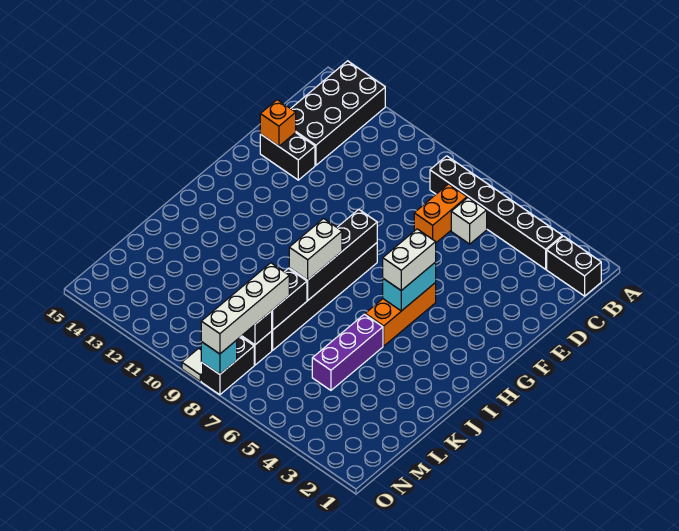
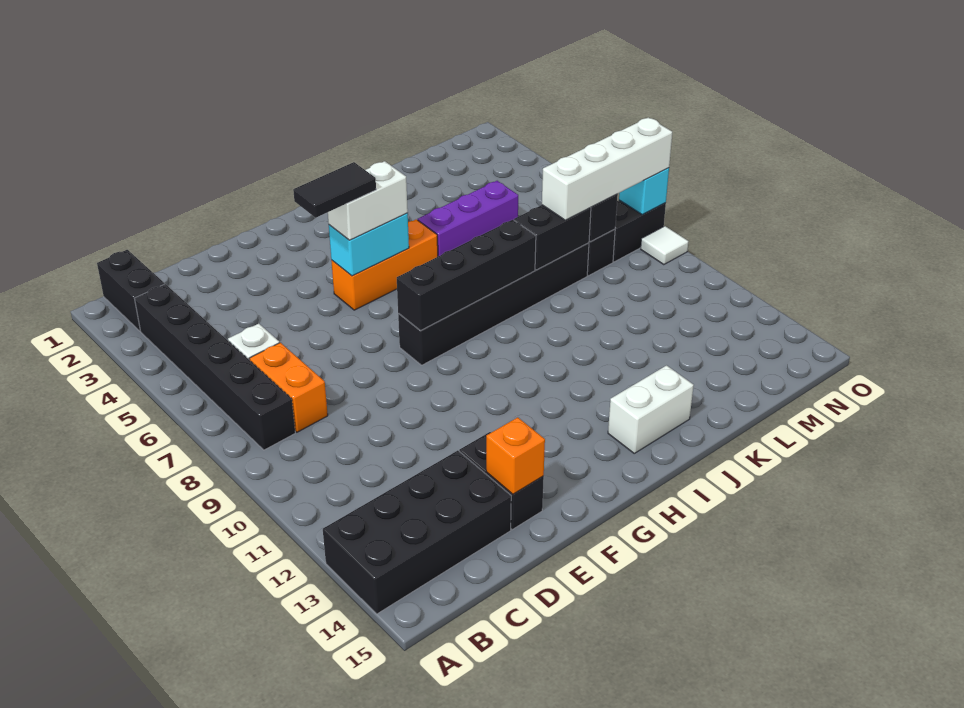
orange 1x2 brick [414,184,467,243] -> orange 1x2 brick turned to [249,343,328,432]
none -> black 1x2 tile [293,162,376,218]
white 1x2 brick [289,219,342,280] -> white 1x2 brick moved to [608,365,694,453]

